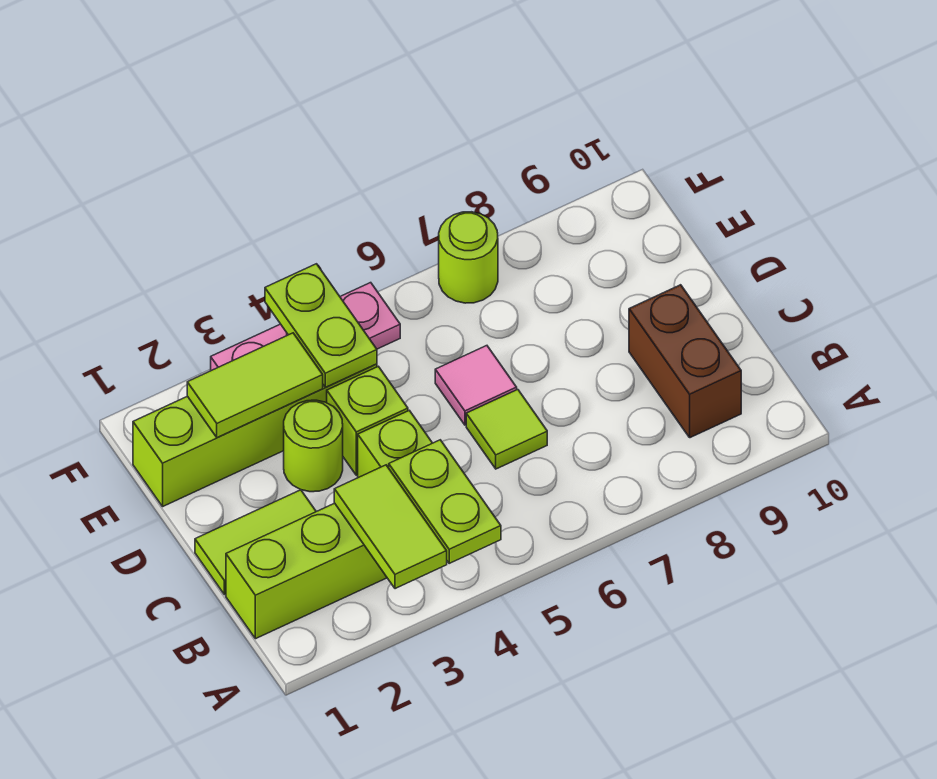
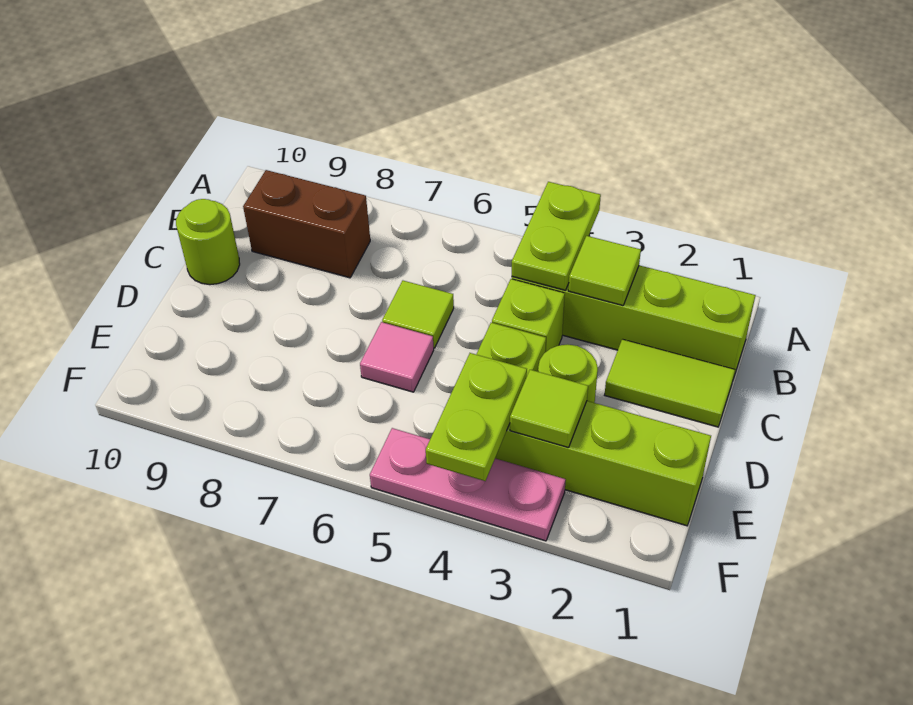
lime 1x2 tile [334,465,447,589] -> lime 1x1 tile [568,236,641,306]
brown 1x2 brick [629,285,741,438] -> brown 1x2 brick turned to [243,170,370,278]
lime 1x2 tile [187,333,323,438] -> lime 1x1 tile [510,370,588,448]
lime 1x1 round brick [439,212,498,303] -> lime 1x1 round brick moved to [176,199,240,285]

